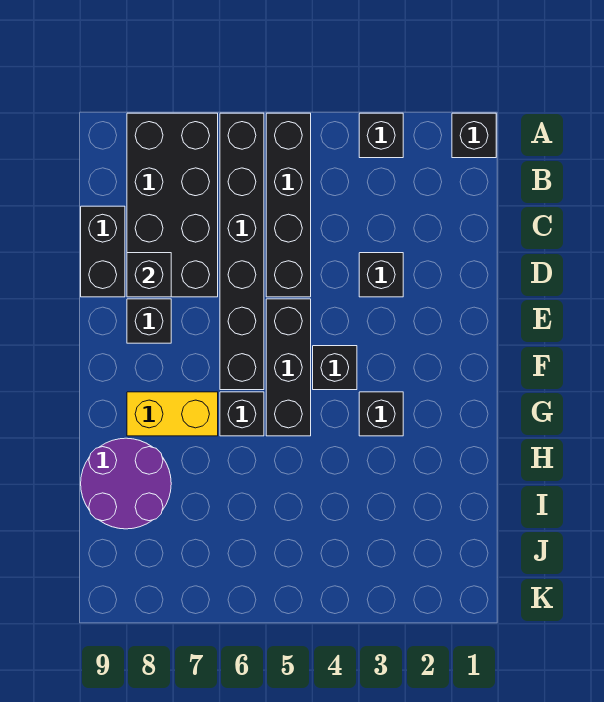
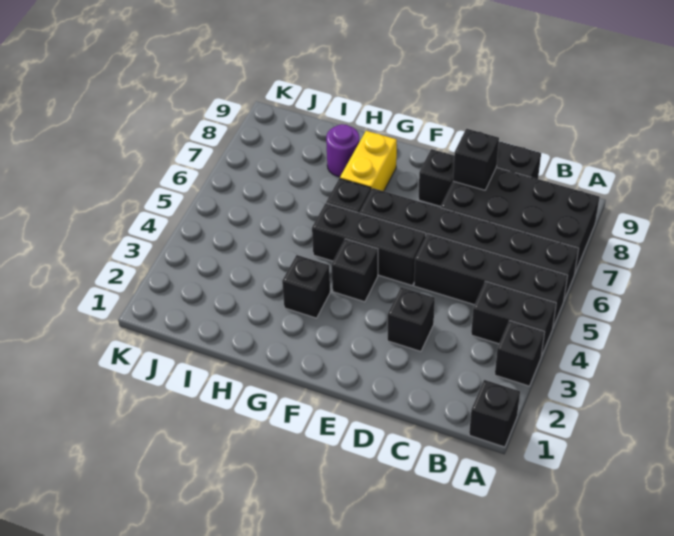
none -> black 1x2 brick [471,282,556,356]
purple 2x2 round brick [81,438,171,529] -> purple 1x1 round brick [326,124,359,177]

